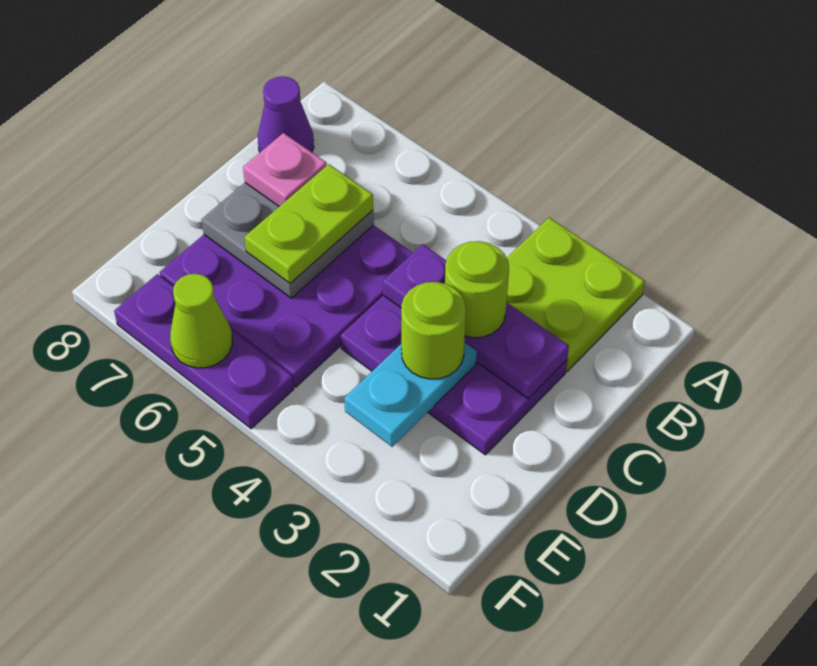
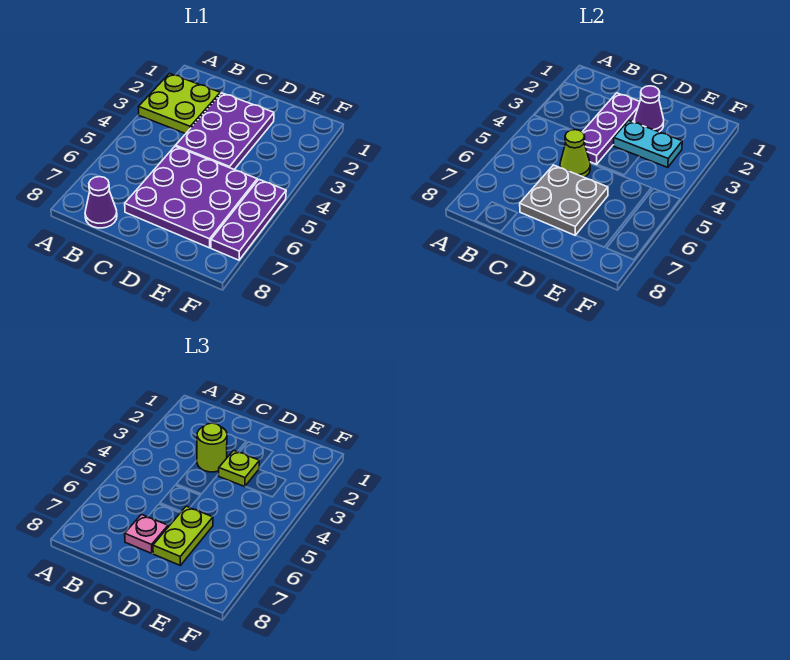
lime 1x2 plate [244,164,373,283] -> lime 1x2 plate turned to [153,506,213,565]
none -> purple 1x1 cone [634,86,664,132]
lime 1x1 round brick [401,282,466,379] -> lime 1x1 plate [219,450,259,487]
lime 1x1 cone [170,274,232,368] -> lime 1x1 cone moved to [560,130,590,177]

